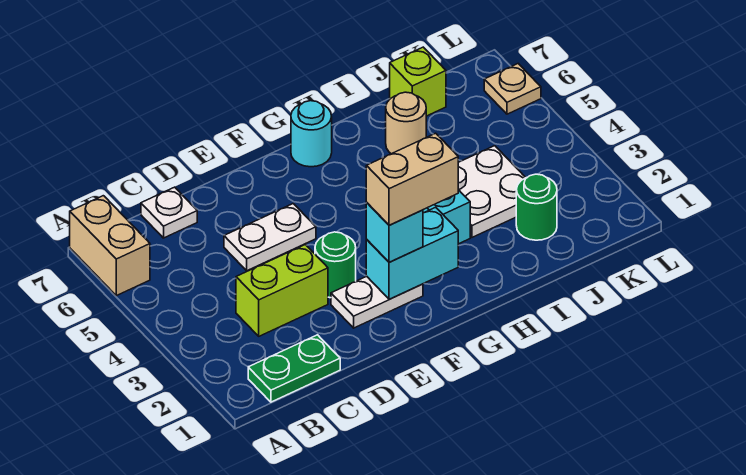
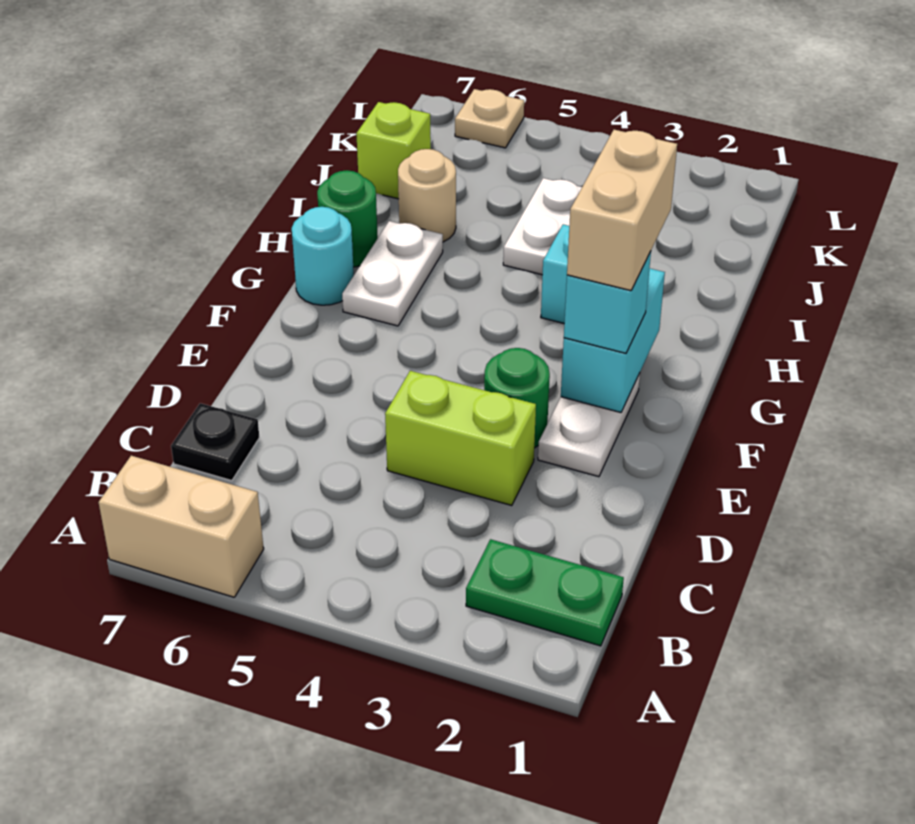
green 1x2 plate [248,335,340,402] -> green 1x2 plate turned to [466,539,624,646]
lime 1x2 brick [236,245,328,336] -> lime 1x2 brick turned to [385,371,536,506]
white 1x1 plate [141,187,197,238] -> black 1x1 plate [171,403,259,481]
white 1x2 plate [224,204,316,271] -> white 1x2 plate moved to [342,221,443,326]
green 1x1 round brick [516,174,557,240] -> green 1x1 round brick moved to [317,170,378,267]

